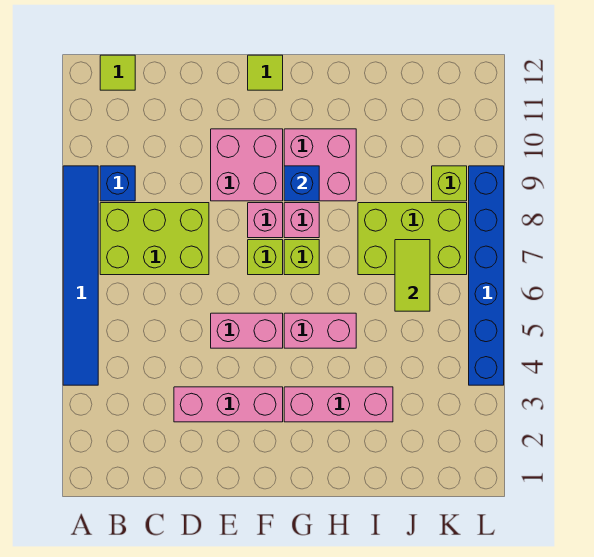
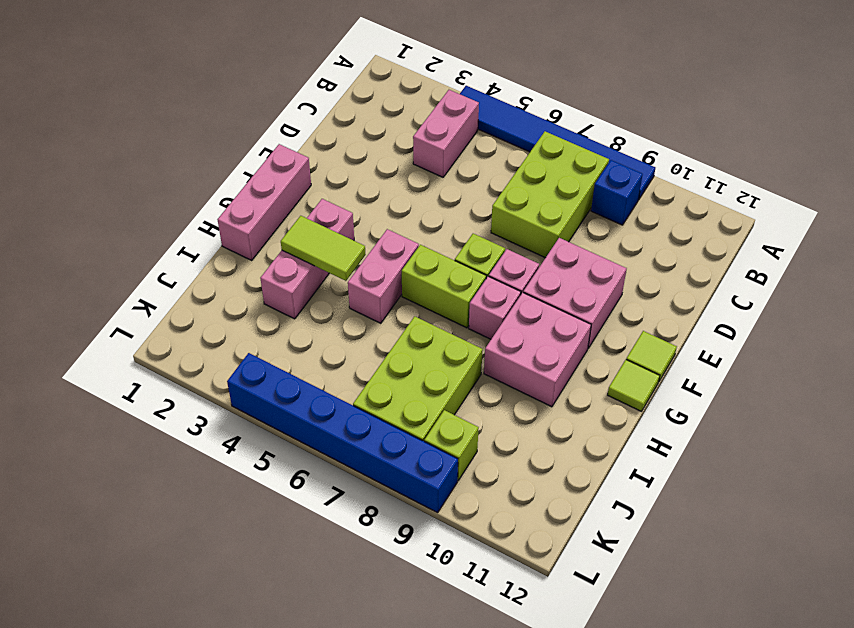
lime 1x1 tile [100,55,135,90] -> lime 1x1 tile moved to [608,360,660,412]
pink 1x3 brick [174,387,283,422] -> pink 1x3 brick moved to [218,144,311,260]
pink 1x2 brick [211,313,283,348] -> pink 1x2 brick moved to [413,90,479,177]
lime 1x1 brick [284,240,319,275] -> lime 1x2 brick [402,245,486,328]
blue 1x1 brick [284,166,319,201] -> none
lime 1x2 tile [395,240,430,311] -> lime 1x2 tile moved to [281,216,366,281]

